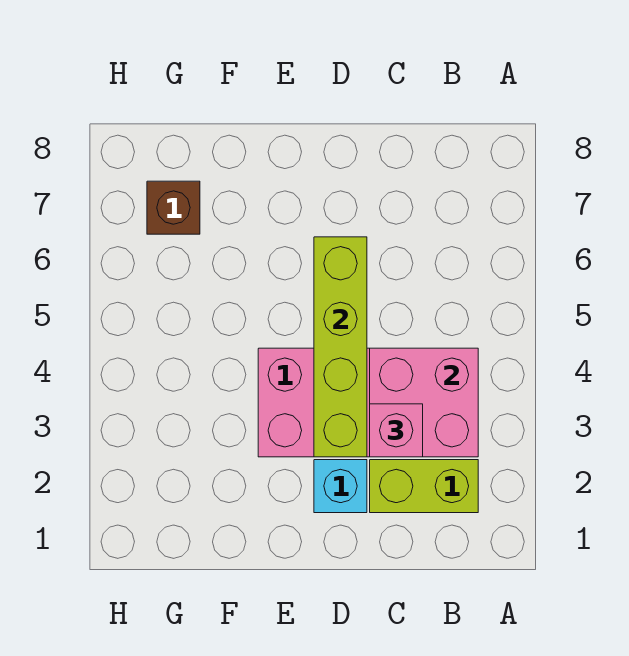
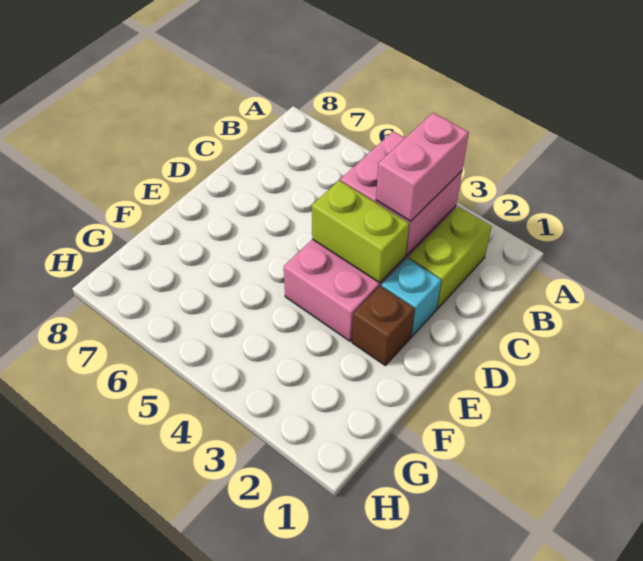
pink 1x1 brick [370,404,423,457] -> pink 1x2 brick [376,113,469,221]
lime 1x4 brick [314,237,367,457] -> lime 1x2 brick [312,180,409,283]
brown 1x1 brick [147,181,200,234] -> brown 1x1 brick moved to [352,286,415,365]

